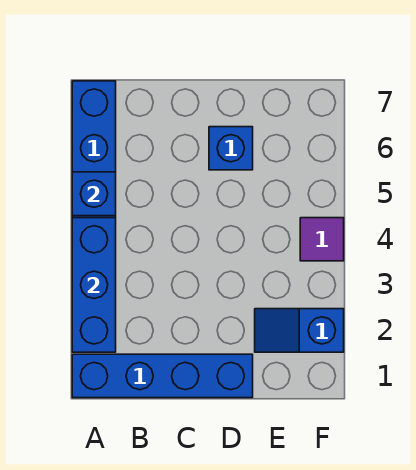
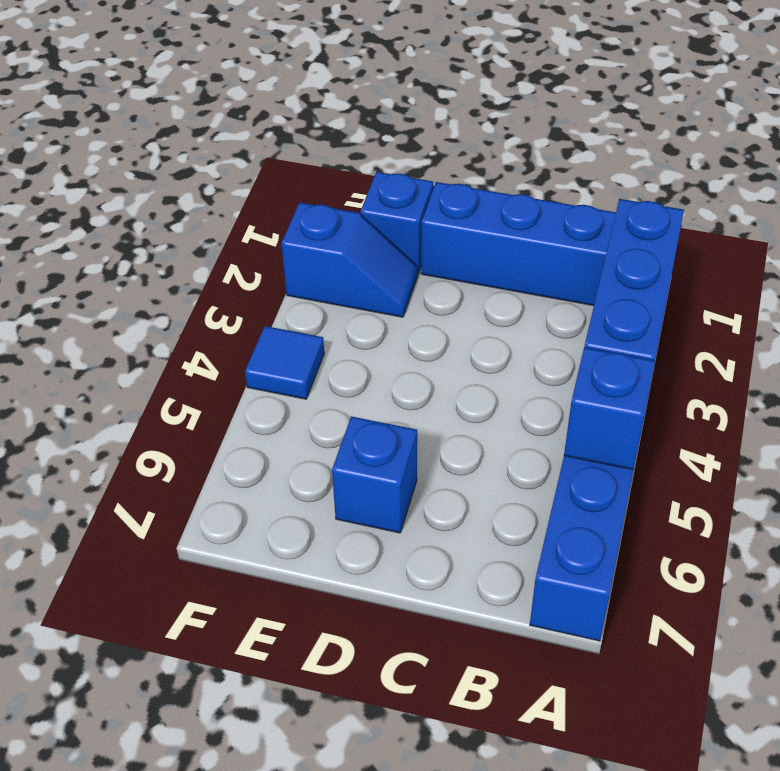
none -> blue 1x1 brick [361,172,433,273]
purple 1x1 tile [300,218,344,261] -> blue 1x1 tile [245,326,324,399]

